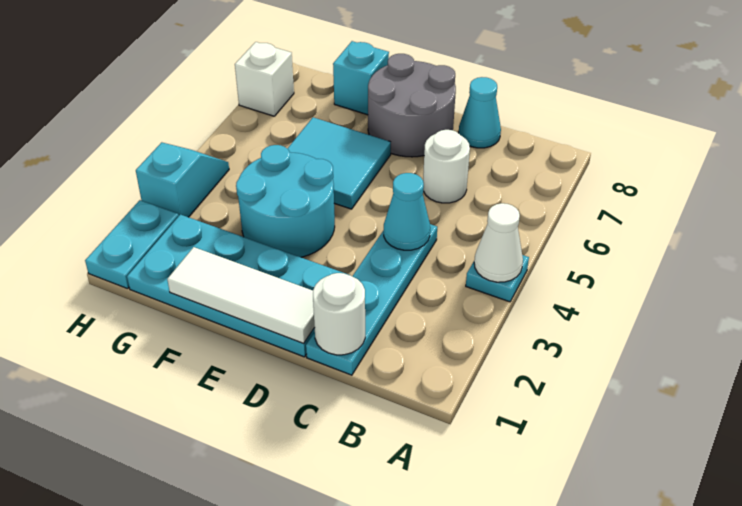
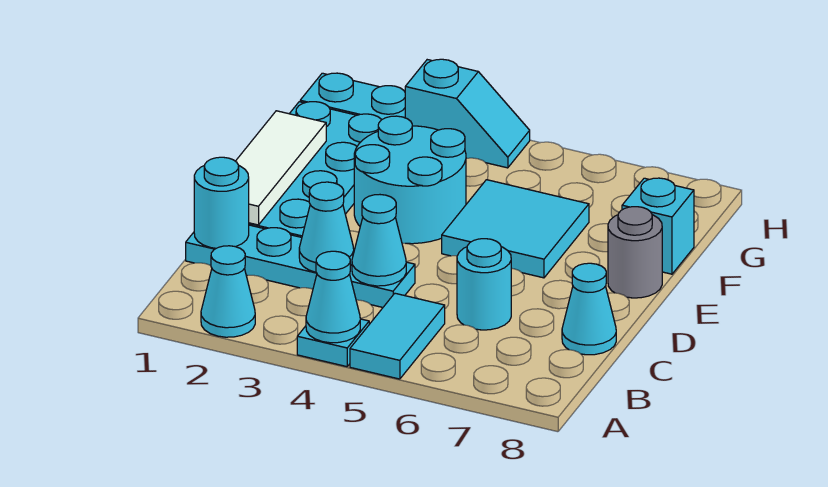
none -> cyan 1x1 cone [201,246,255,337]
white 1x1 cone [474,203,523,282] -> cyan 1x1 cone [306,251,360,343]
none -> cyan 1x2 tile [350,293,445,379]
white 1x1 round brick [313,273,365,355] -> cyan 1x1 round brick [194,157,249,248]
none -> cyan 1x1 cone [299,182,354,272]
white 1x1 round brick [423,130,470,203] -> cyan 1x1 round brick [457,239,511,330]
grey 2x2 round brick [368,54,456,157] -> grey 1x1 round brick [608,207,662,298]
white 1x1 brick [235,42,294,116] -> none

